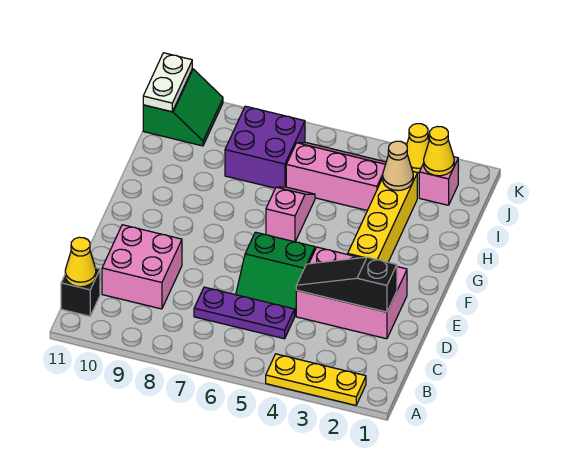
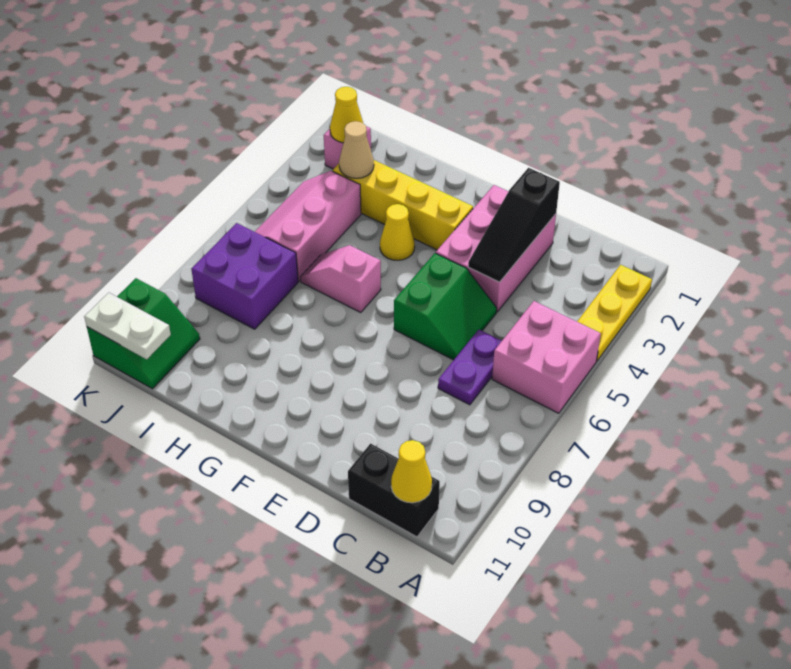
black 1x1 brick [61,268,100,316] -> black 1x2 brick [348,444,440,537]
purple 1x3 plate [194,287,295,339] -> purple 1x2 plate [438,329,501,405]
pink 2x2 brick [102,225,182,309] -> pink 2x2 brick moved to [492,301,601,413]
green 2x2 slope [143,69,223,146] -> green 2x2 slope turned to [87,278,200,389]
yellow 1x1 cone [407,124,429,173] -> yellow 1x1 cone moved to [380,204,415,260]

